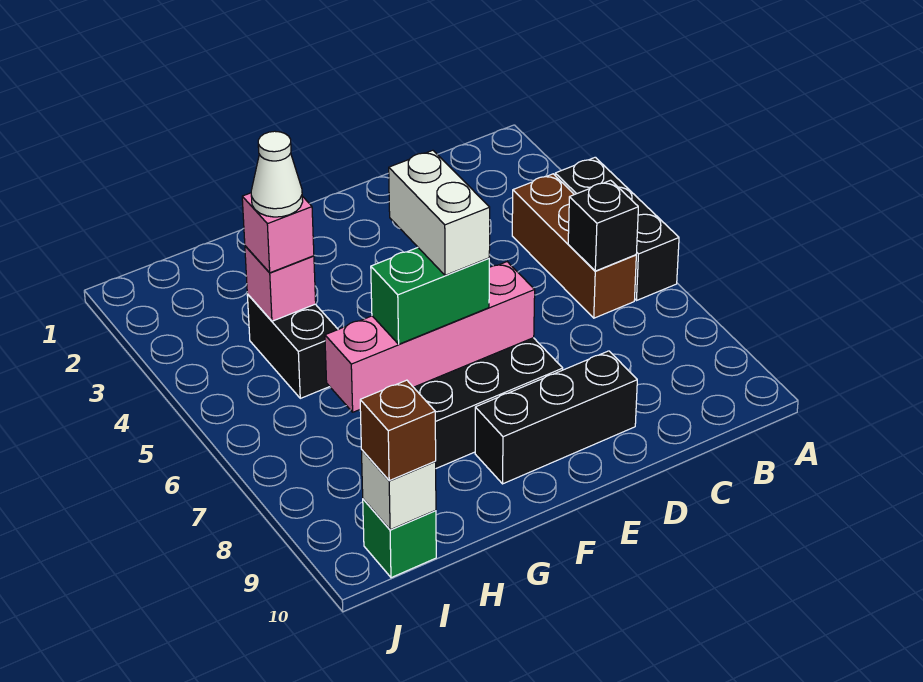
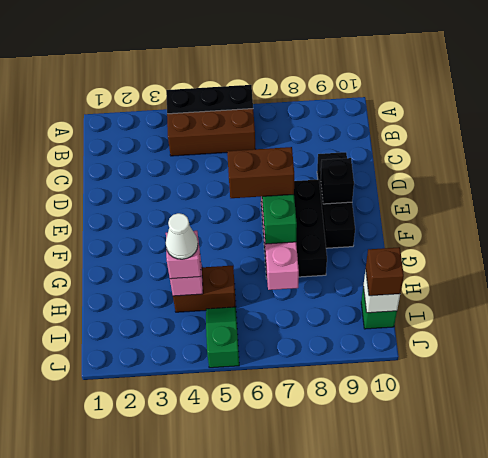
black 1x1 brick [568,180,638,271] -> black 1x1 brick moved to [321,158,354,204]
white 1x2 brick [389,150,490,275] -> brown 1x2 brick [227,147,294,198]
black 1x2 brick [247,294,338,398] -> brown 1x2 brick [173,266,236,312]
none -> green 1x2 slope [206,307,239,368]

